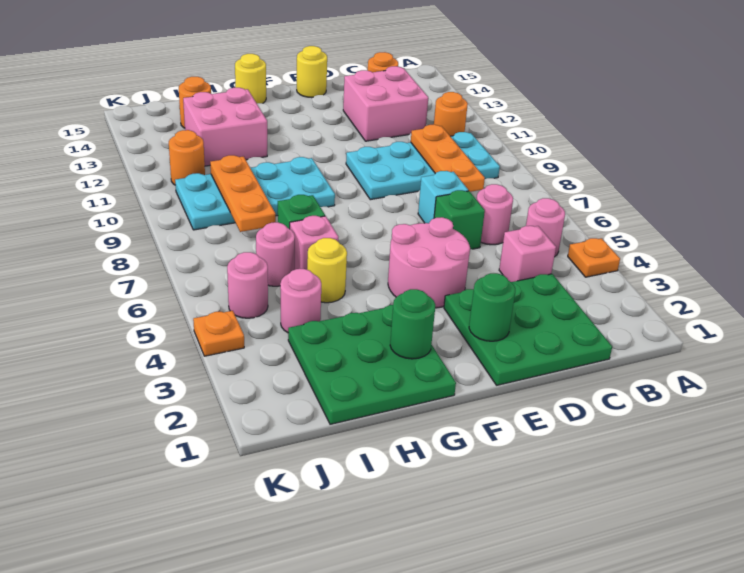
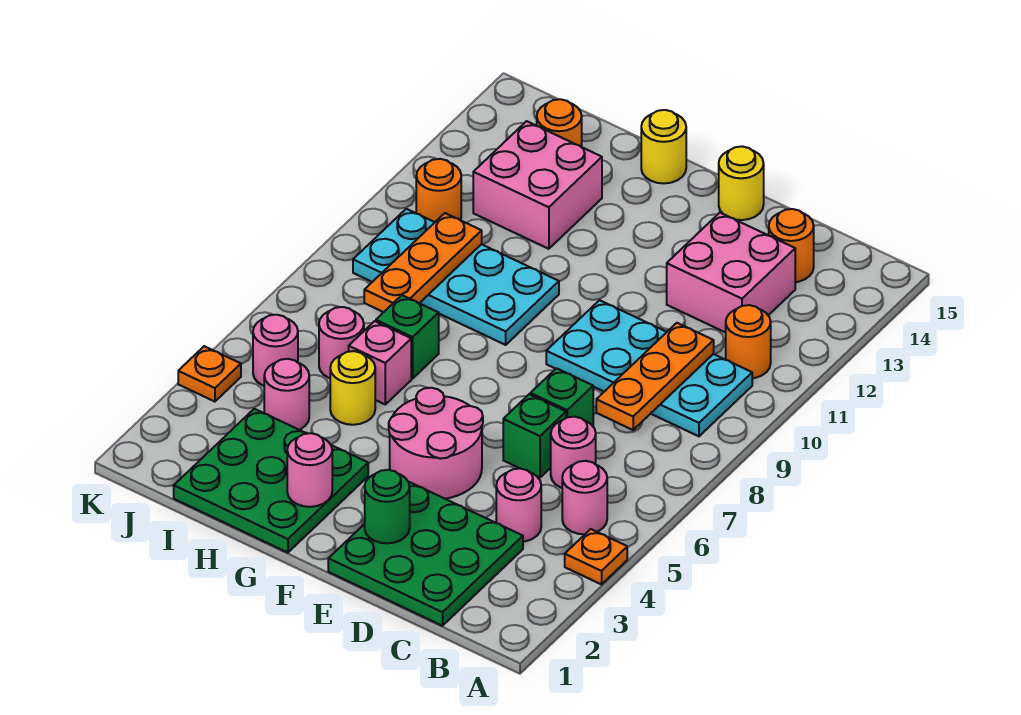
pink 1x1 brick [499,226,556,282] -> pink 1x1 round brick [496,469,541,542]
cyan 1x1 brick [418,171,468,223] -> green 1x1 brick [530,368,593,426]
green 1x1 round brick [390,289,435,359] -> pink 1x1 round brick [287,433,332,507]

